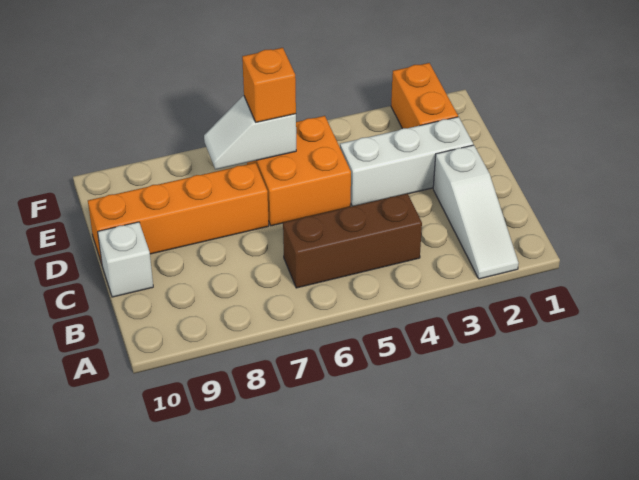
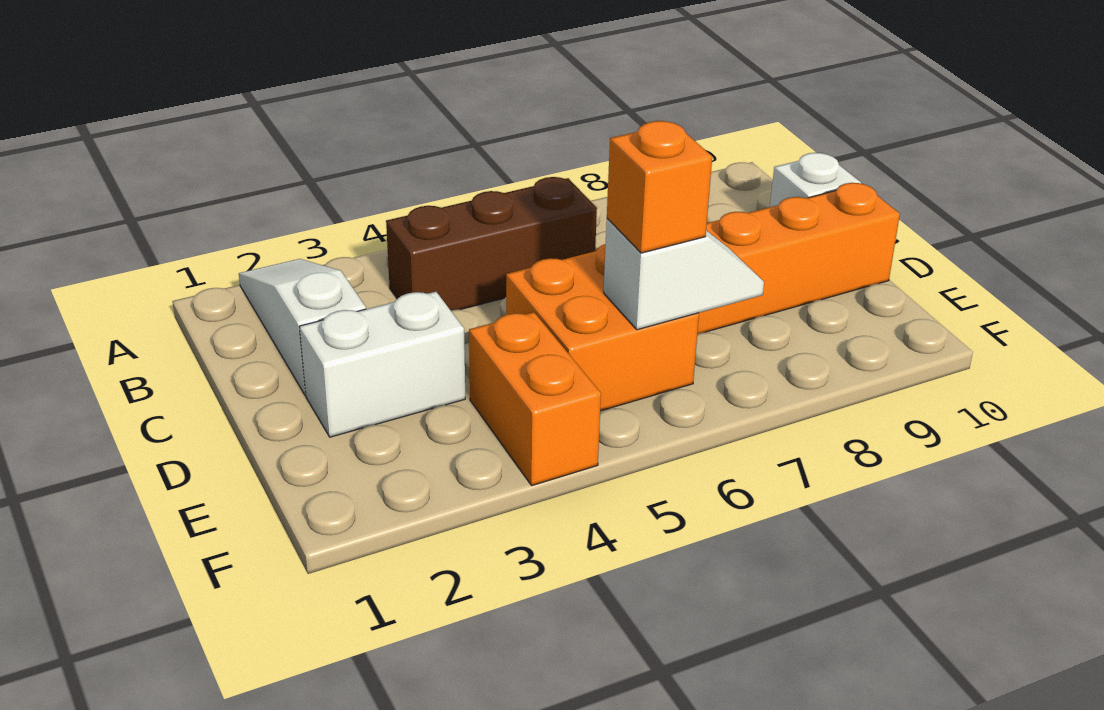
white 1x3 brick [340,117,473,206] -> white 1x2 brick [299,292,465,437]
orange 1x2 brick [391,63,458,129] -> orange 1x2 brick moved to [469,312,601,485]

